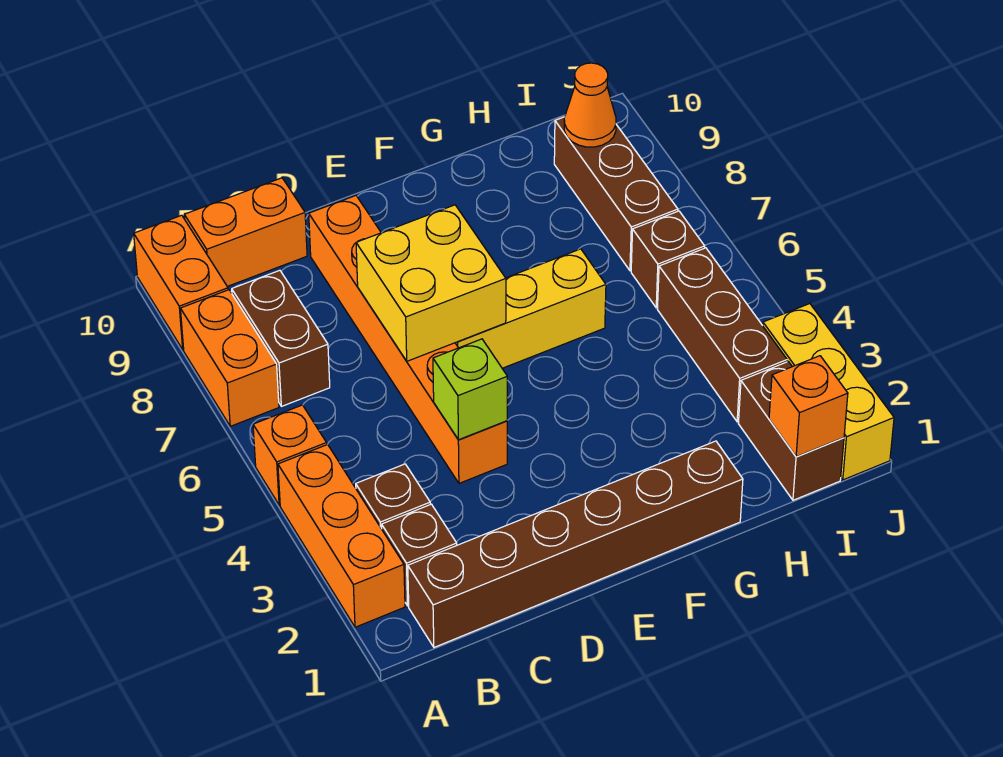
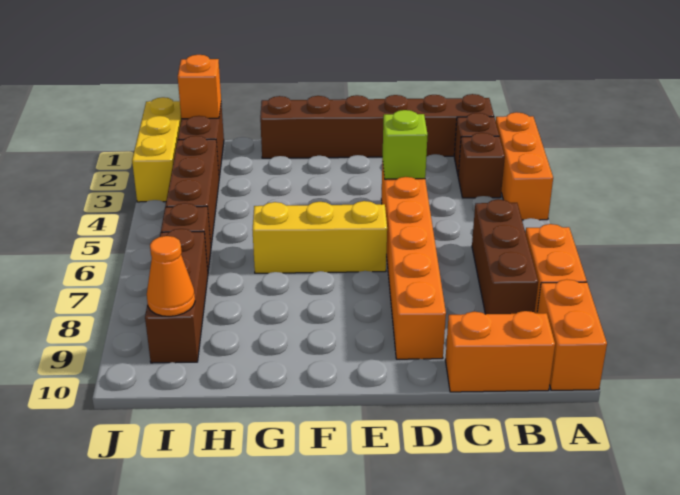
orange 1x1 brick [253,405,327,505] -> none
brown 1x2 brick [232,270,330,406] -> brown 1x3 brick [472,199,538,314]
yellow 2x2 brick [356,205,506,361] -> none

